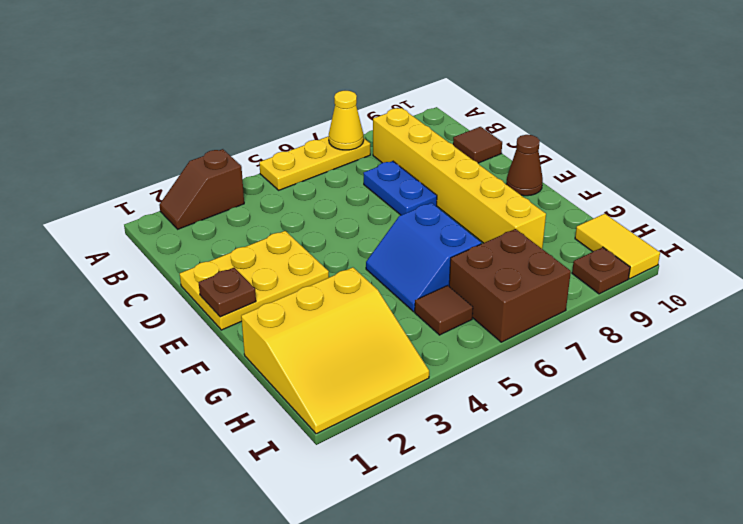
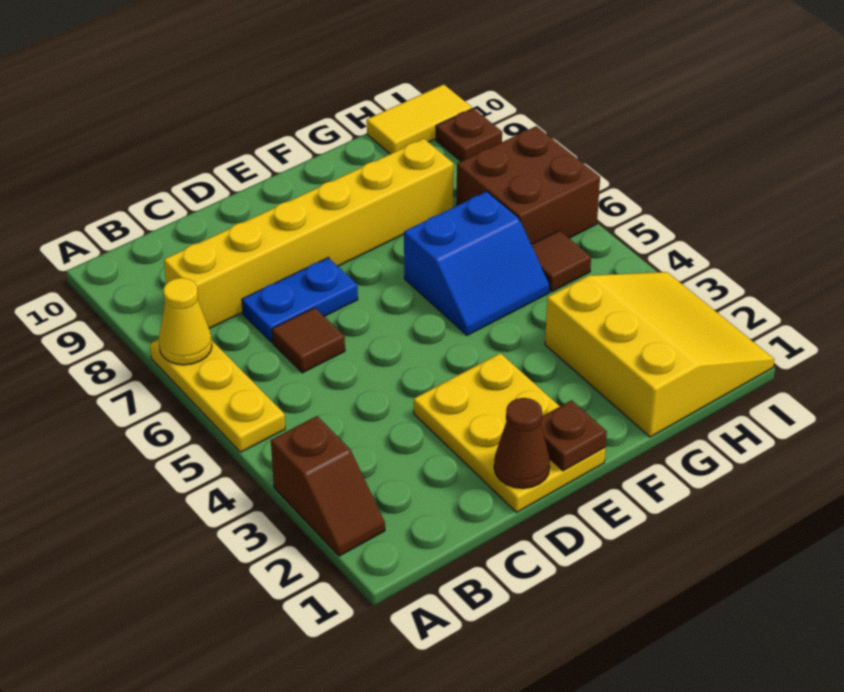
brown 1x1 tile [453,127,502,163] -> brown 1x1 tile moved to [272,308,345,373]
brown 1x1 cone [506,135,543,196] -> brown 1x1 cone moved to [494,398,550,488]

